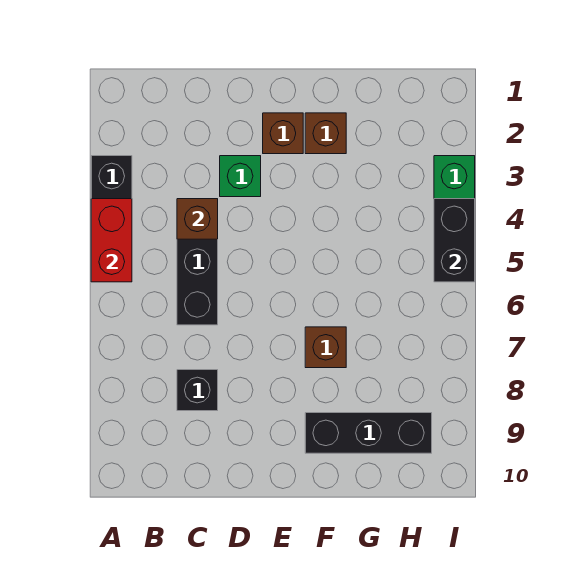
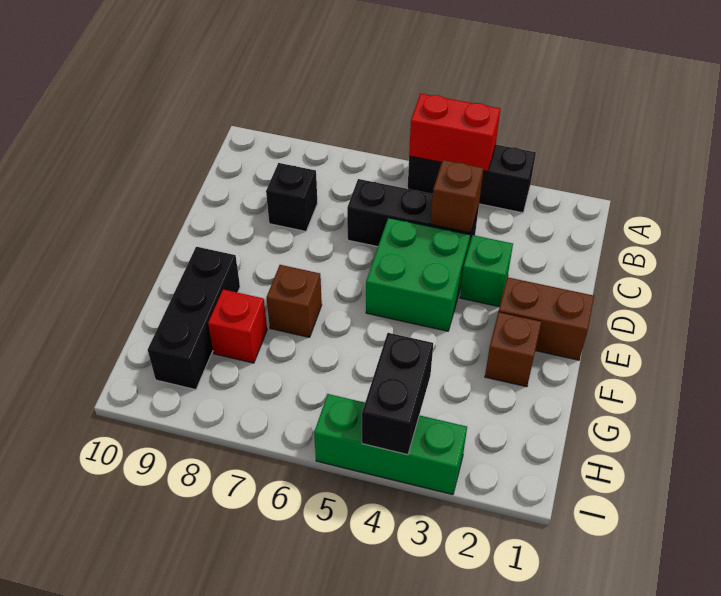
none -> green 2x2 brick [366,218,470,331]
brown 1x1 brick [263,113,303,154] -> brown 1x2 brick [499,277,594,360]
none -> red 1x1 brick [208,289,267,363]
black 1x2 brick [434,199,475,282] -> black 1x2 brick turned to [362,333,433,455]

